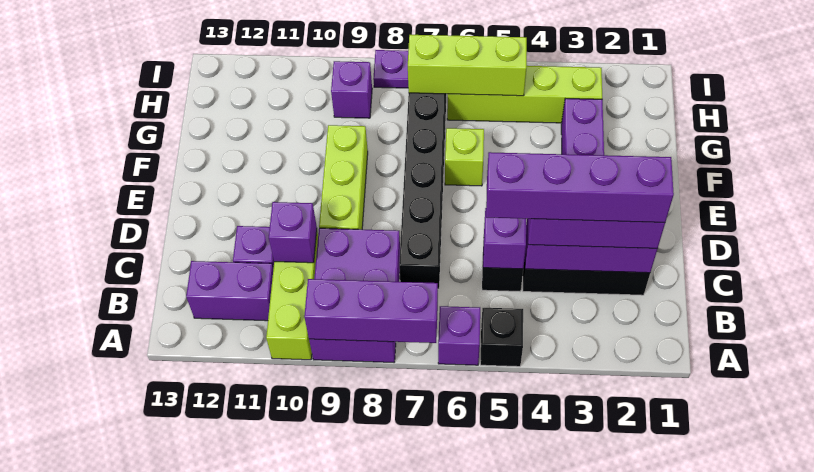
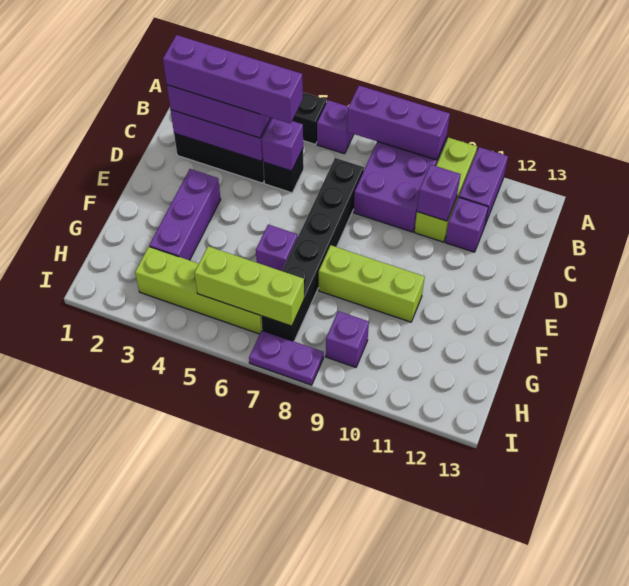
purple 1x2 brick [186,261,273,321] -> purple 1x2 brick turned to [459,147,508,225]
lime 1x3 brick [319,125,368,230] -> lime 1x3 brick turned to [319,245,424,322]
lime 1x1 brick [445,128,484,186] -> purple 1x1 brick [256,225,298,271]

